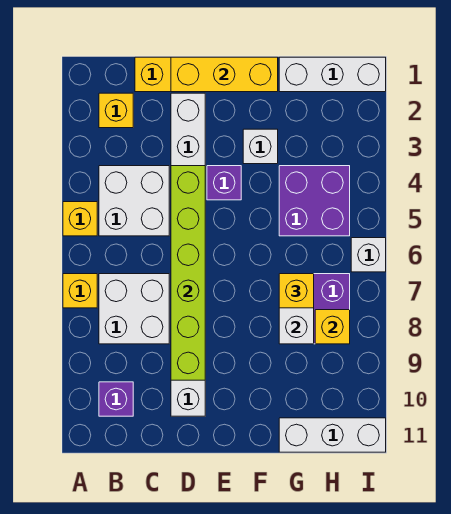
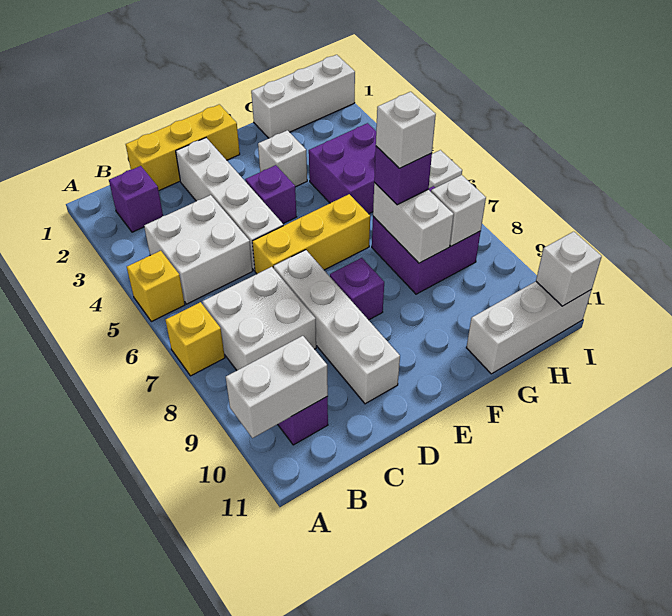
none -> white 1x2 brick [226,336,328,438]
yellow 1x1 brick [99,93,133,128] -> purple 1x1 brick [109,166,163,232]
yellow 1x3 brick [171,57,278,92] -> yellow 1x3 brick moved to [252,194,370,274]
lime 1x6 brick [171,166,205,380] -> none
none -> purple 1x1 brick [330,258,384,320]
yellow 1x1 brick [279,274,314,308] -> purple 1x1 brick [374,146,432,205]
none -> white 1x1 brick [376,92,436,168]
yellow 1x1 brick [315,310,350,344] -> white 1x1 brick [431,175,486,246]
none -> white 1x1 brick [536,232,602,306]

